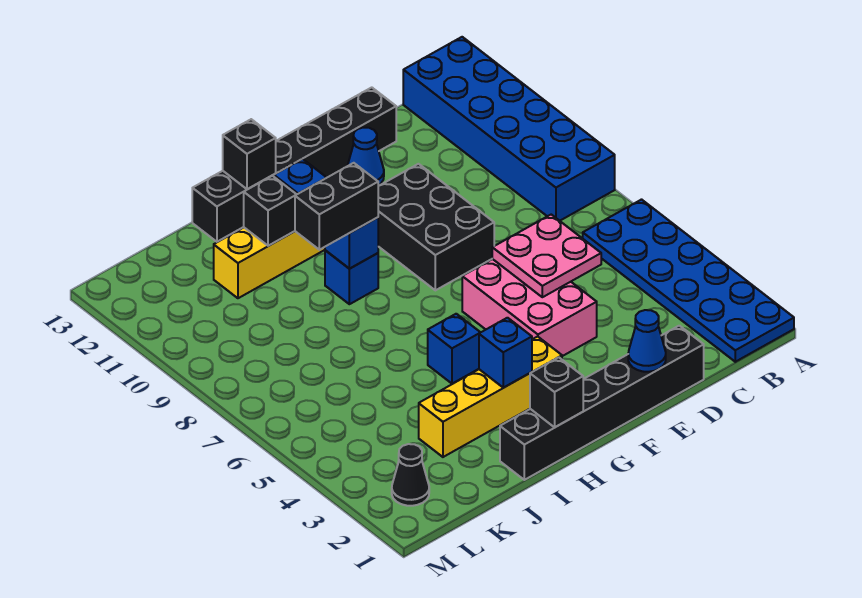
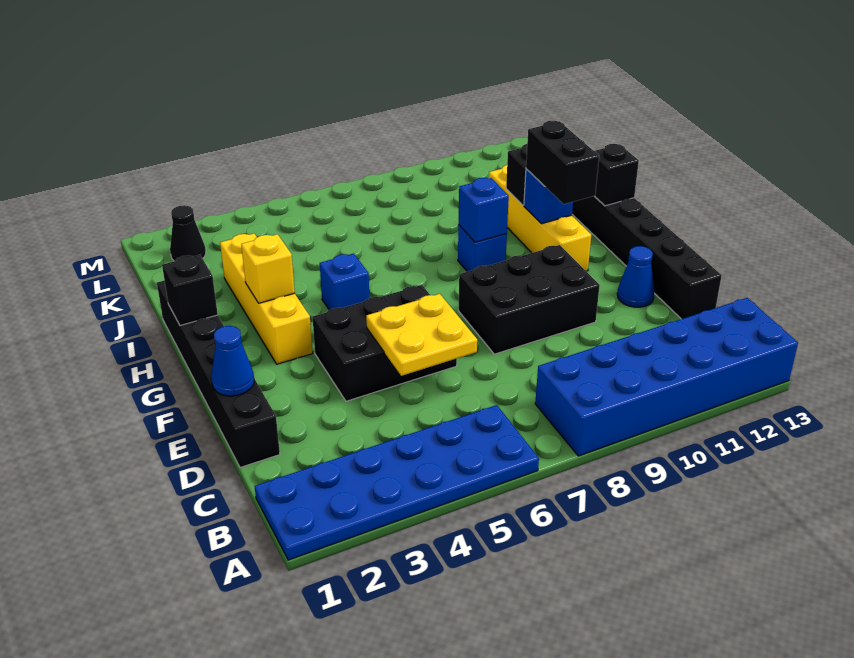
pink 2x2 plate [492,215,601,297] -> yellow 2x2 plate [366,294,477,376]
pink 2x3 brick [462,259,597,356] -> black 2x3 brick [312,285,457,401]
blue 1x1 brick [479,318,532,388] -> yellow 1x1 brick [241,234,295,303]
black 1x2 brick [295,163,378,250] -> black 1x2 brick moved to [526,121,599,204]

